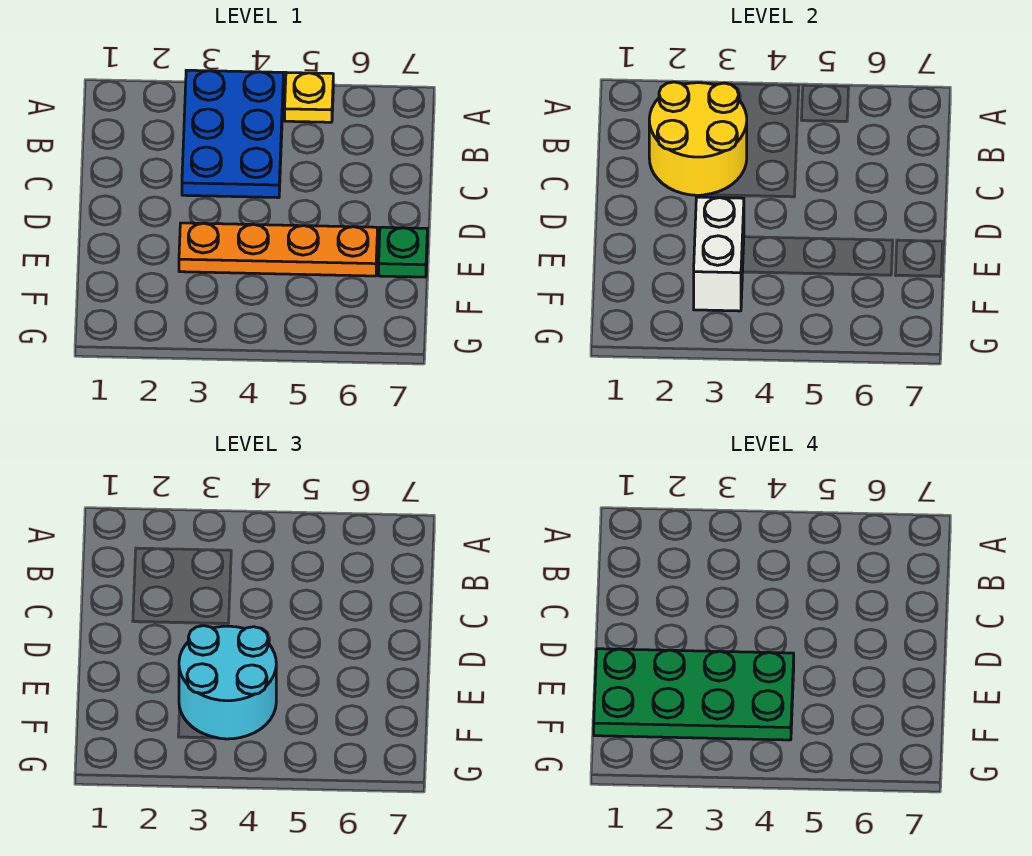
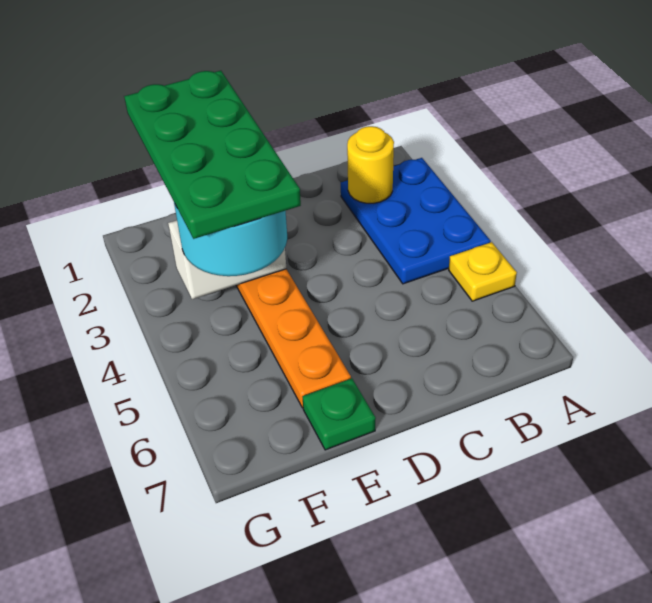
blue 2x3 plate [182,70,284,198] -> blue 2x3 plate turned to [341,158,491,284]
yellow 2x2 round brick [649,82,747,195] -> yellow 1x1 round brick [347,126,394,203]

